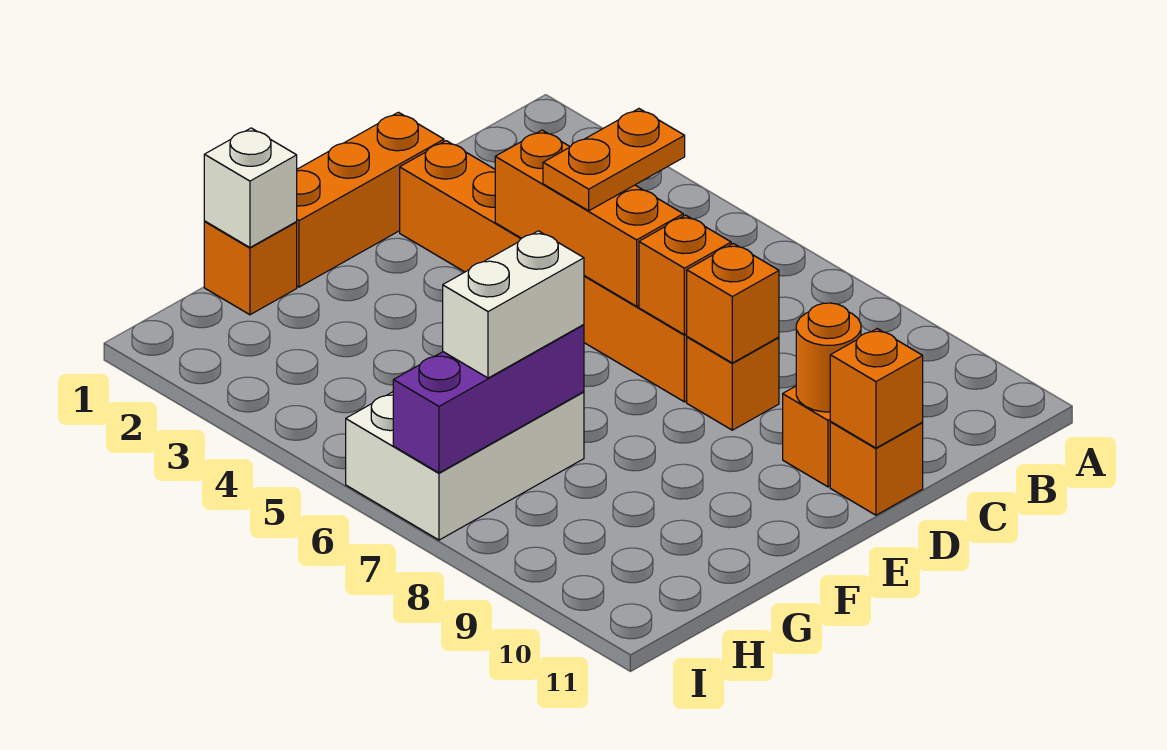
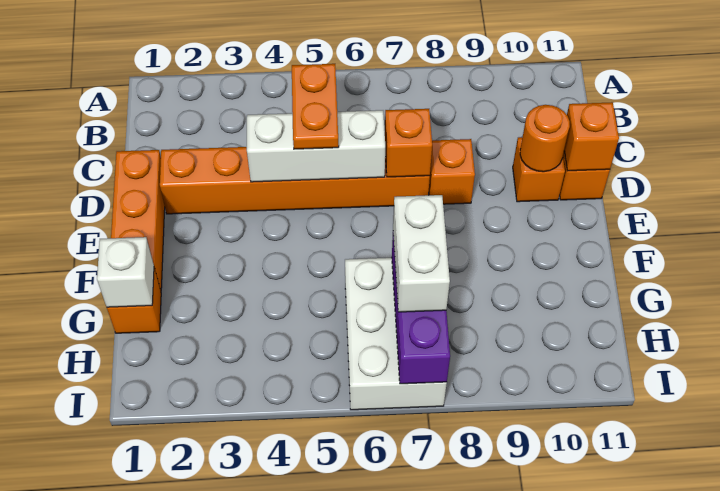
orange 1x3 brick [495,130,683,306] -> white 1x3 brick [247,110,385,182]
orange 1x1 brick [687,244,779,363] -> none

